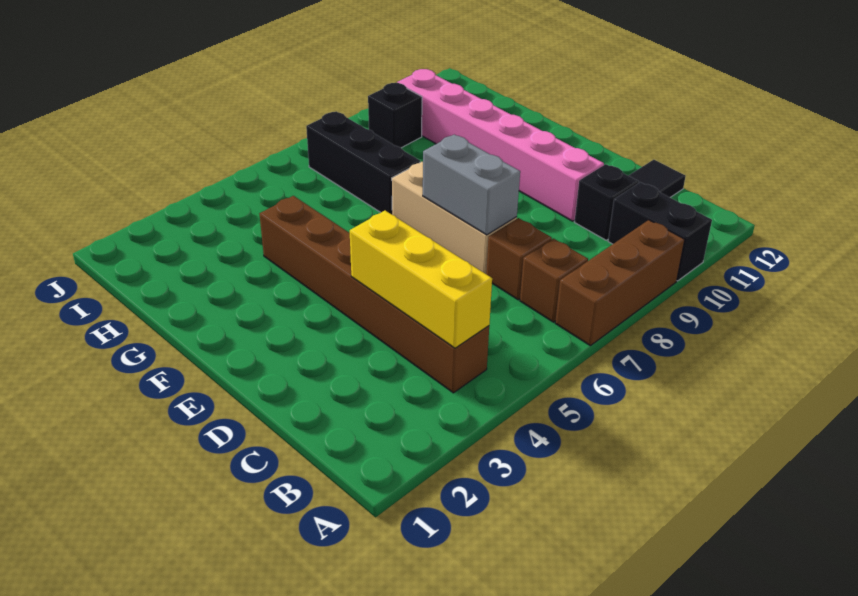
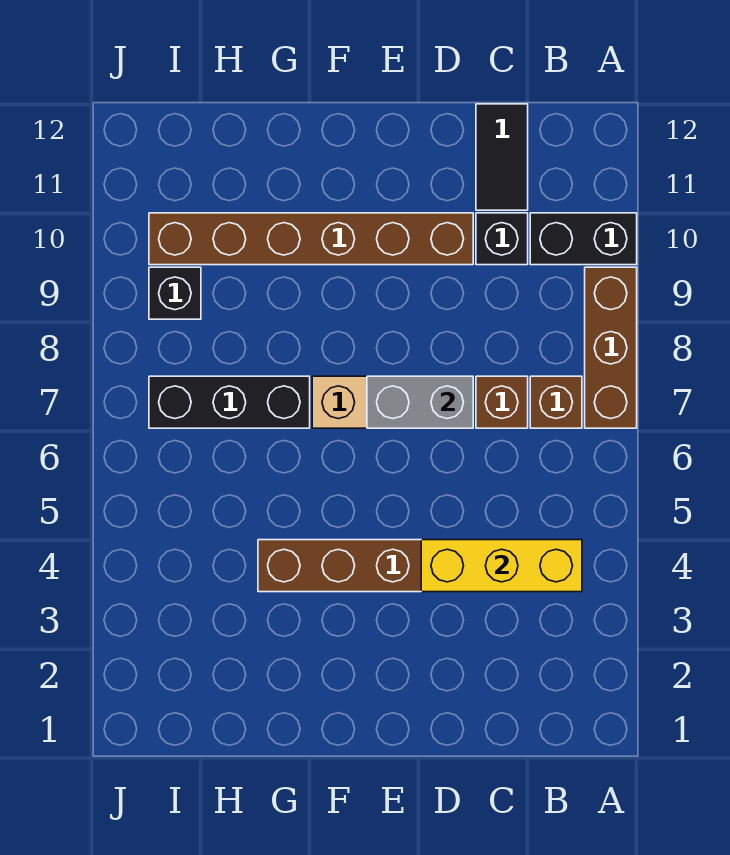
pink 1x6 brick [397,69,604,221] -> brown 1x6 brick [149,213,473,265]

